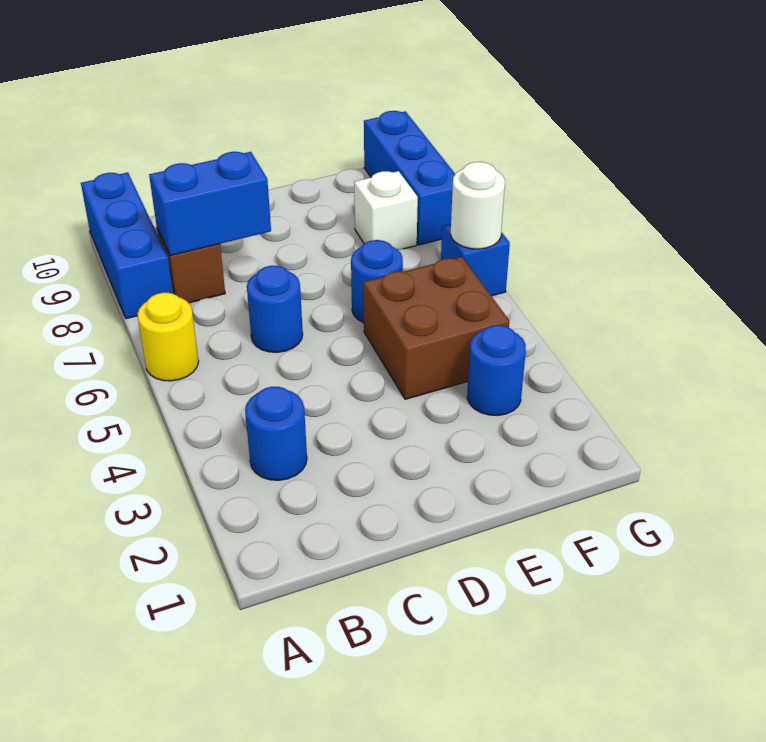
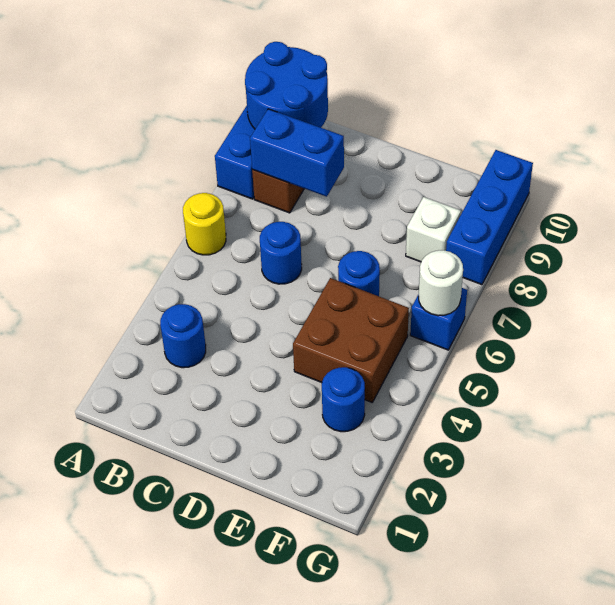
none -> blue 2x2 round brick [245,42,328,129]

